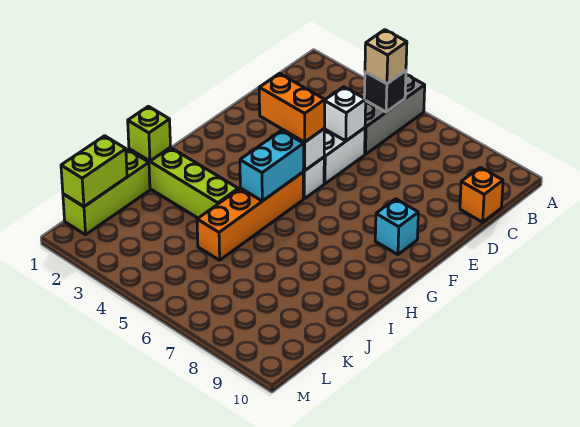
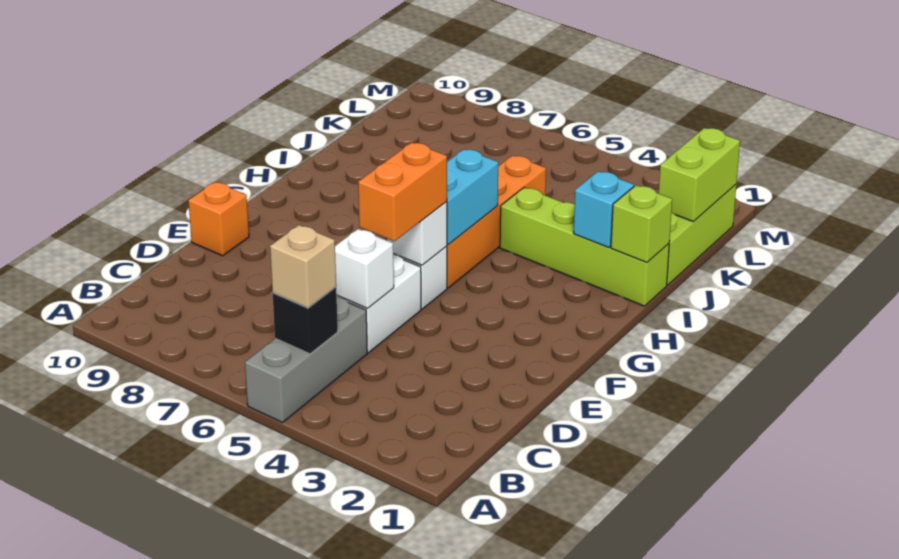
orange 1x1 brick [460,167,503,222] -> orange 1x1 brick moved to [188,182,249,256]
orange 1x2 brick [259,73,325,142] -> orange 1x2 brick turned to [358,142,447,241]
cyan 1x1 brick [375,199,418,255] -> cyan 1x1 brick moved to [574,171,634,248]

